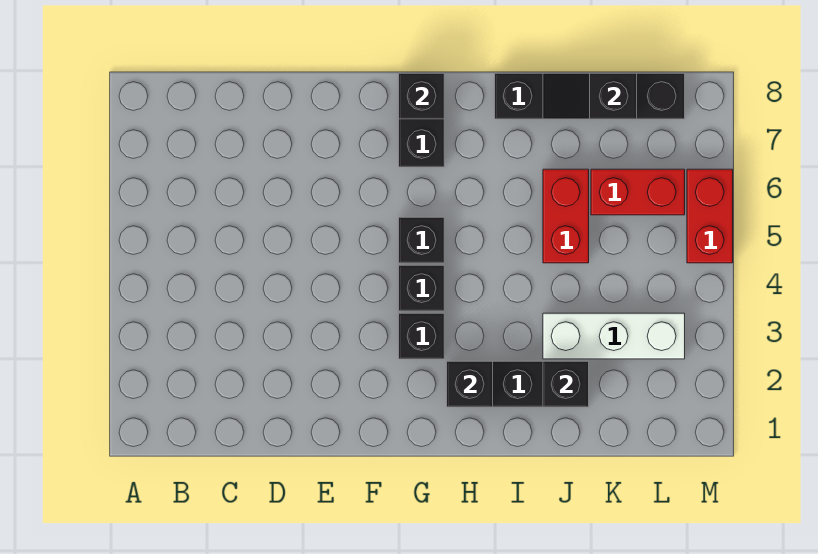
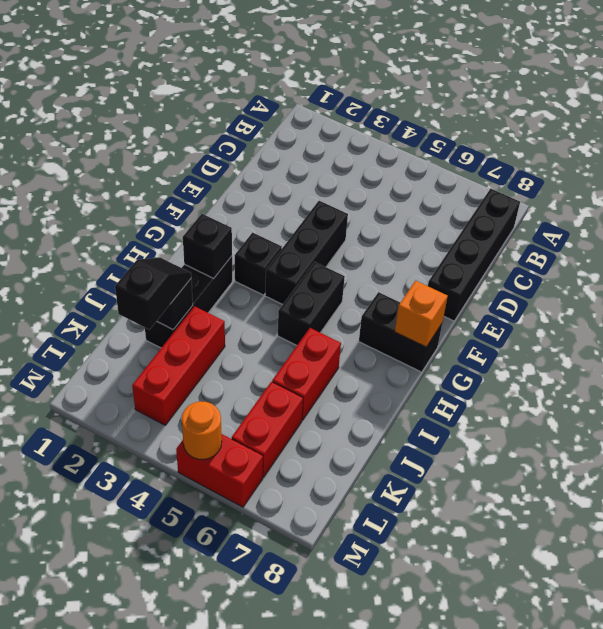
black 1x1 brick [399,265,444,311] -> black 1x3 brick [265,201,348,304]
black 1x1 brick [399,217,444,263] -> black 1x2 brick [278,262,345,345]
black 1x1 brick [399,73,444,119] -> orange 1x1 brick [395,281,448,347]
black 1x4 brick [495,73,685,119] -> black 1x4 brick moved to [428,189,520,321]
white 1x3 brick [543,313,685,359] -> red 1x3 brick [132,306,225,425]
red 1x2 brick [543,169,589,263] -> red 1x2 brick turned to [272,328,341,420]
black 1x2 slope [543,73,637,119] -> black 1x2 slope moved to [115,258,191,330]
none -> orange 1x1 round brick [182,401,222,459]

